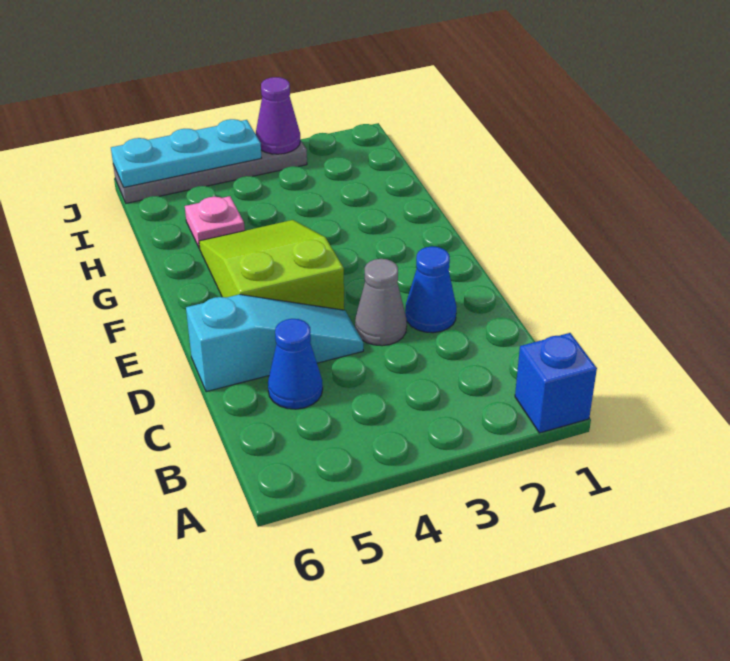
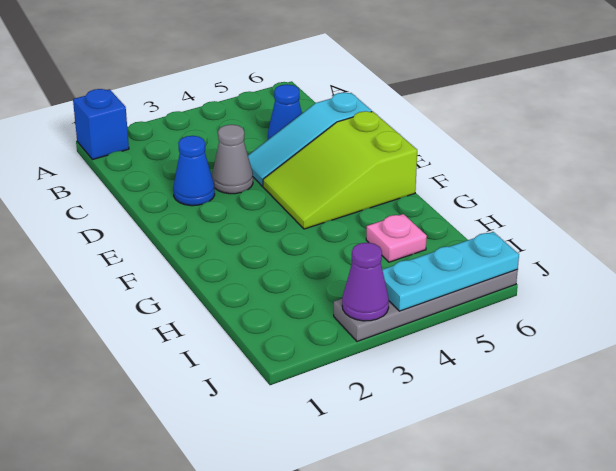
lime 2x3 slope [199,220,344,310] -> lime 2x3 slope turned to [263,111,417,229]

